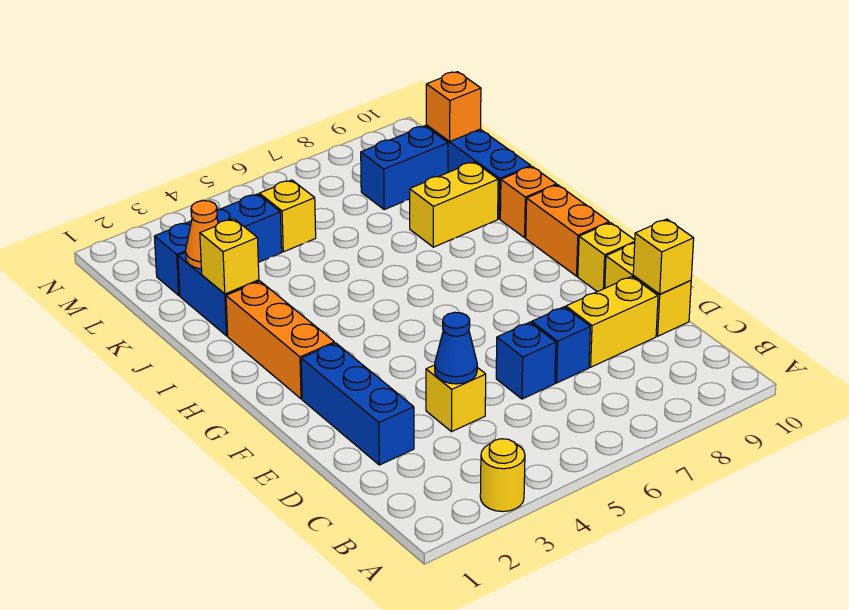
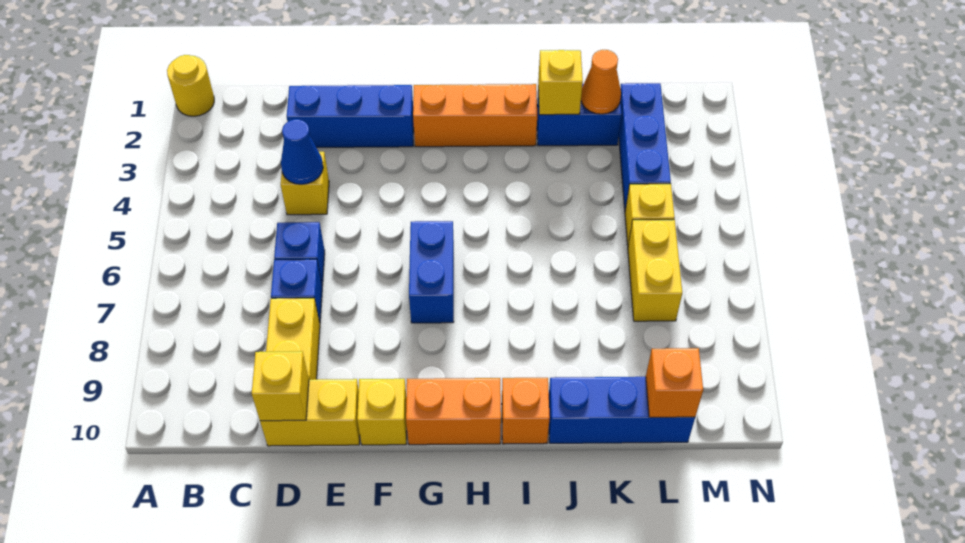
yellow 1x1 round brick [480,439,525,511] -> yellow 1x1 round brick moved to [167,55,214,116]
yellow 1x2 brick [410,162,498,247] -> yellow 1x2 brick moved to [628,219,682,321]
blue 1x2 brick [361,126,448,210] -> blue 1x2 brick moved to [409,221,454,323]

